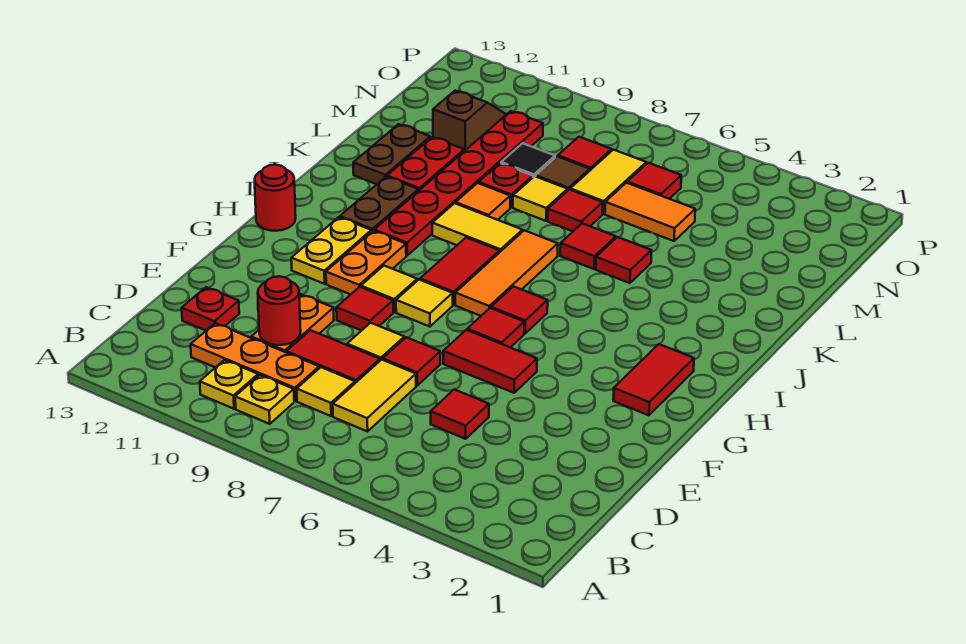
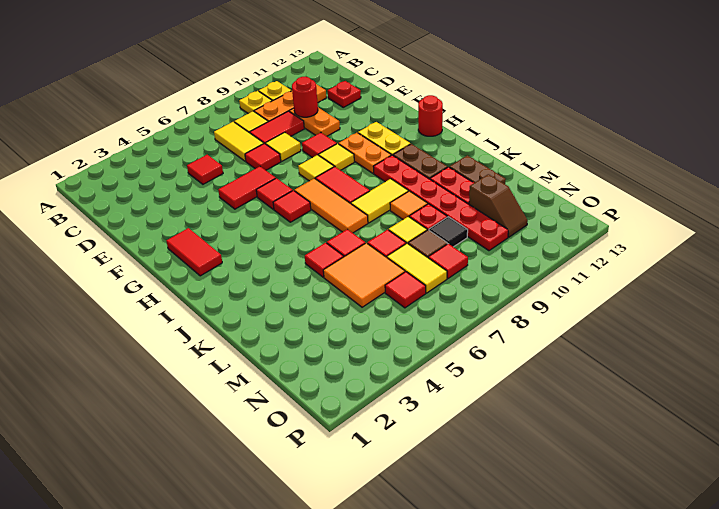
orange 1x2 tile [605,183,695,241] -> orange 2x2 tile [323,243,405,307]

